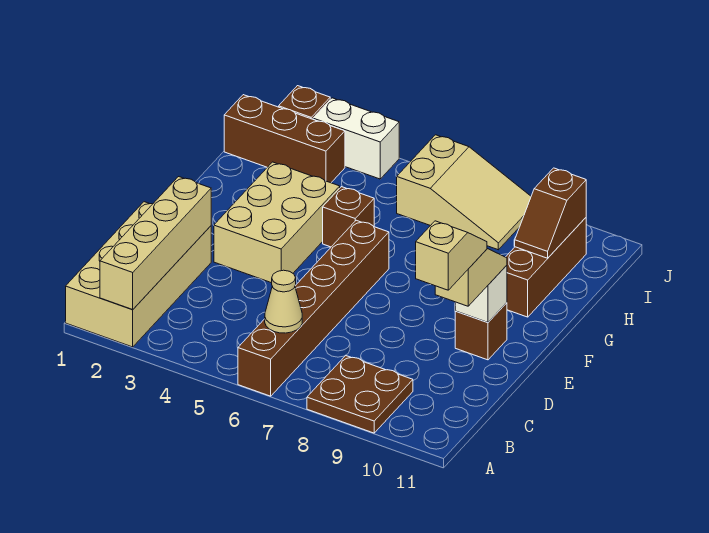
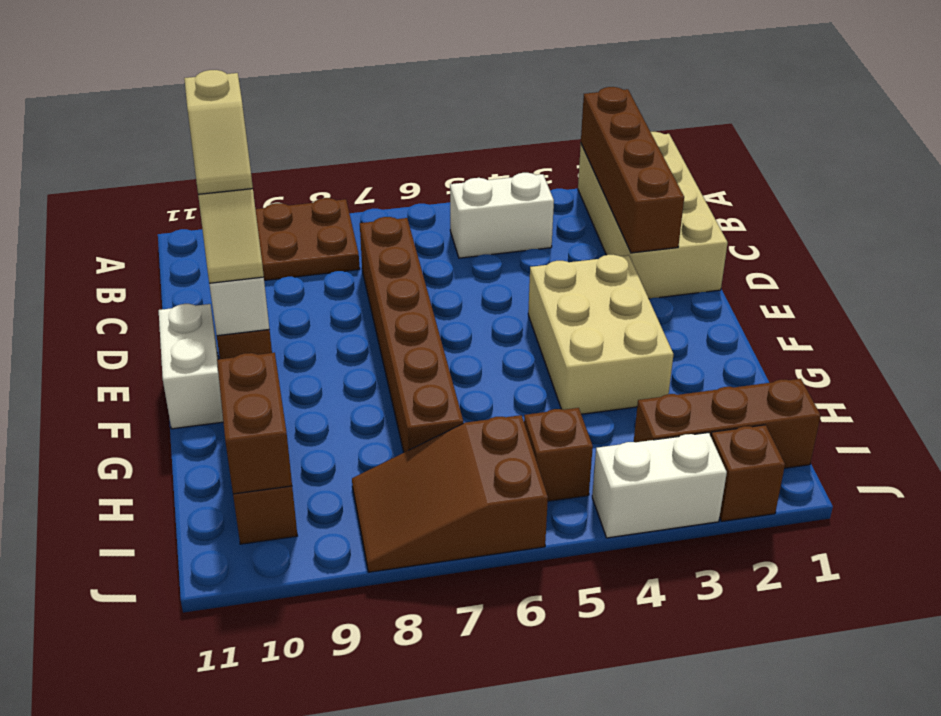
tan 1x4 brick [100,177,211,309] -> brown 1x4 brick [581,87,684,253]
brown 1x6 brick [238,220,389,396] -> brown 1x6 brick moved to [360,217,463,452]
none -> white 1x2 brick [450,173,554,258]
tan 1x1 cone [265,270,302,333] -> none
none -> white 1x2 brick [159,304,223,429]
brown 1x1 brick [323,187,374,247] -> brown 1x1 brick moved to [524,408,593,501]
brown 1x2 slope [515,168,586,258] -> brown 1x2 brick [217,353,292,494]
tan 2x3 slope [397,135,531,250] -> brown 2x3 slope [352,415,548,572]

